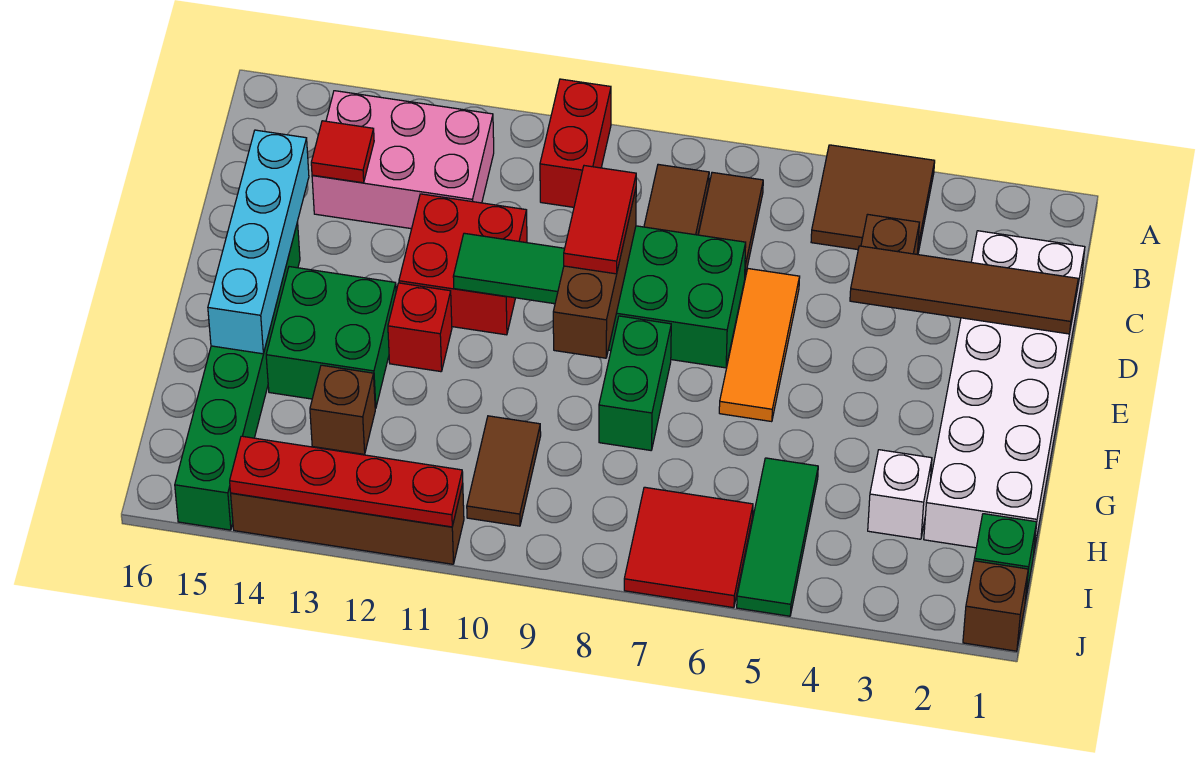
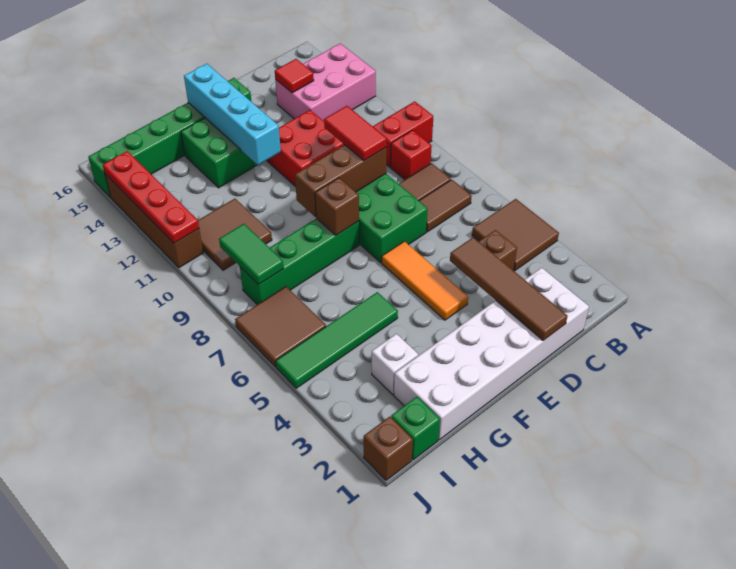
pink 2x3 brick [312,91,494,229] -> pink 2x3 brick turned to [275,43,376,121]
orange 1x3 tile [719,269,800,422] -> orange 1x3 tile turned to [382,241,468,320]
red 1x2 tile [564,166,636,274] -> red 1x2 tile turned to [324,106,387,161]
cyan 1x4 brick [208,130,309,354] -> cyan 1x4 brick turned to [184,64,281,165]
green 1x2 tile [453,233,565,304] -> green 1x2 tile moved to [219,224,284,284]
green 1x2 brick [599,316,671,450] -> green 1x4 brick [240,218,359,305]
red 1x1 brick [388,283,452,372] -> red 1x1 brick moved to [391,130,432,180]
green 1x3 tile [737,458,818,616] -> green 1x4 tile [276,292,398,388]
brown 1x2 tile [467,416,541,526] -> brown 2x2 tile [198,199,272,270]
brown 1x1 brick [310,365,375,454] -> brown 1x1 brick moved to [315,178,359,235]
red 2x2 tile [624,487,753,608] -> brown 2x2 tile [235,287,326,367]

